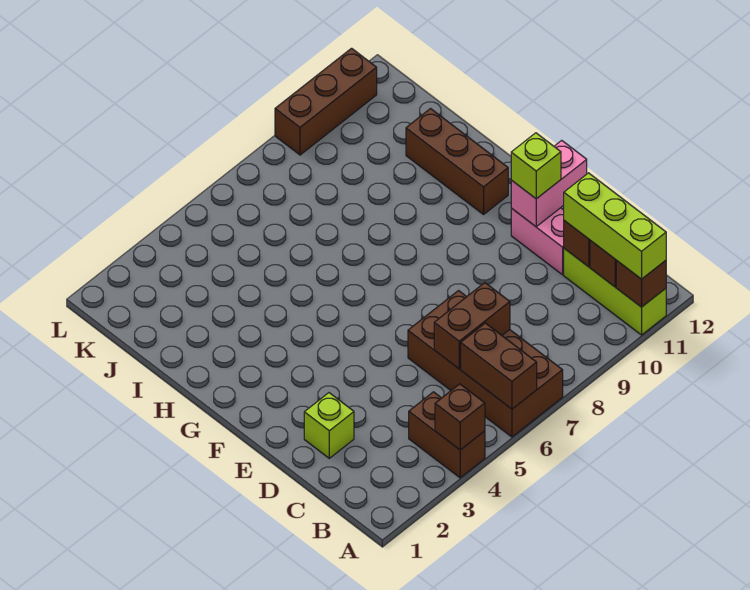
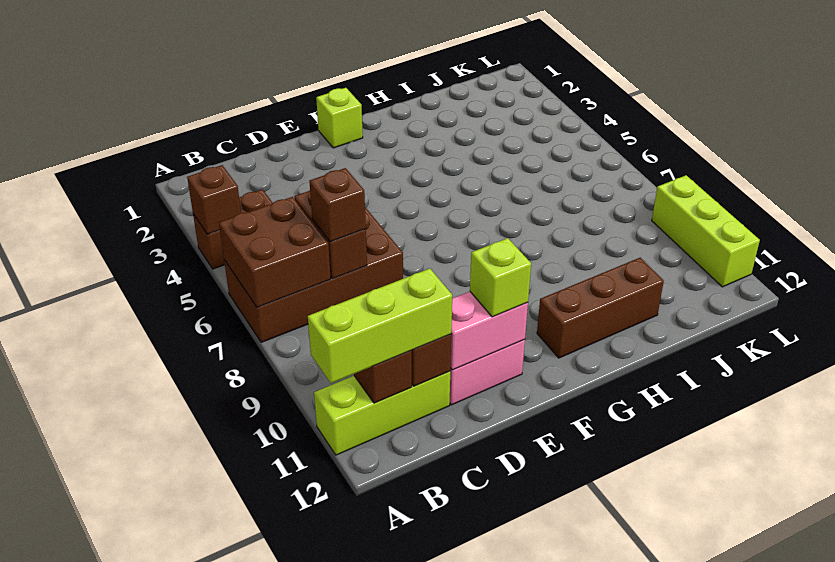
brown 1x2 brick [461,323,537,409] -> brown 2x2 brick [219,197,331,307]
brown 1x1 brick [616,260,666,307] -> brown 1x1 brick moved to [309,168,366,242]
lime 1x1 brick [304,393,354,458] -> lime 1x1 brick moved to [316,88,363,148]
pink 1x2 brick [511,140,587,227] -> pink 1x2 brick turned to [450,292,528,370]
brown 1x3 brick [275,48,377,155] -> lime 1x3 brick [652,175,760,287]

